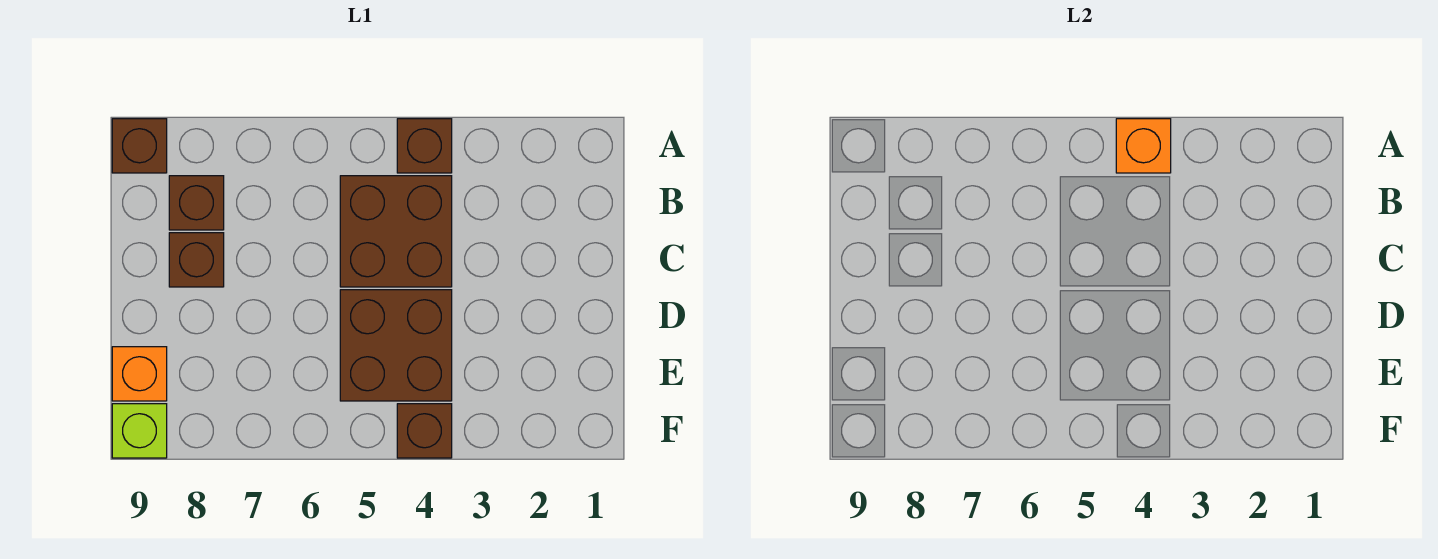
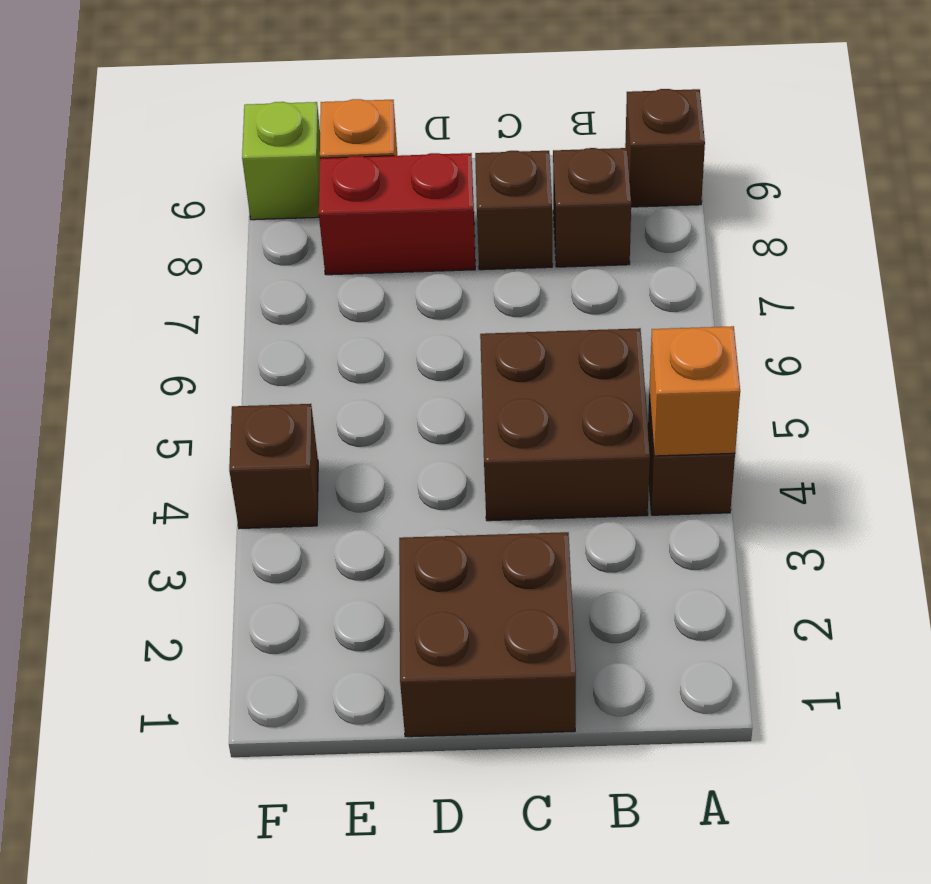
brown 2x2 brick [340,290,452,401] -> brown 2x2 brick moved to [399,532,576,737]
none -> red 1x2 brick [319,153,475,275]

